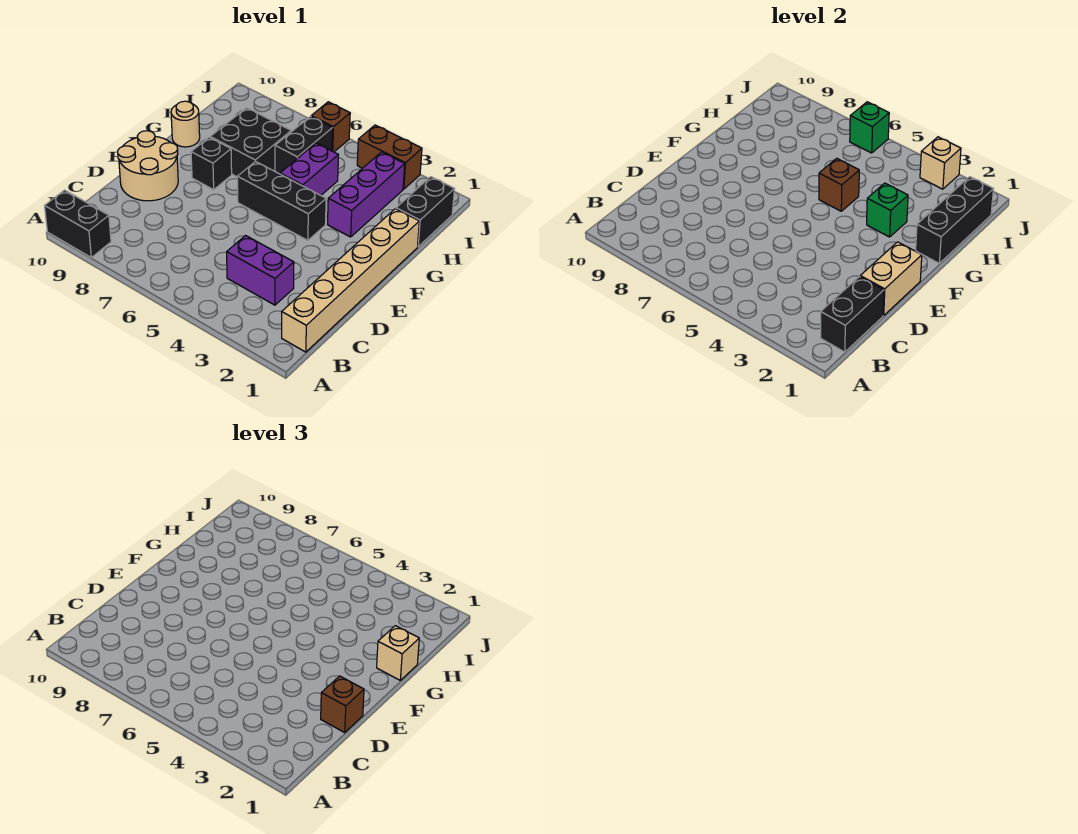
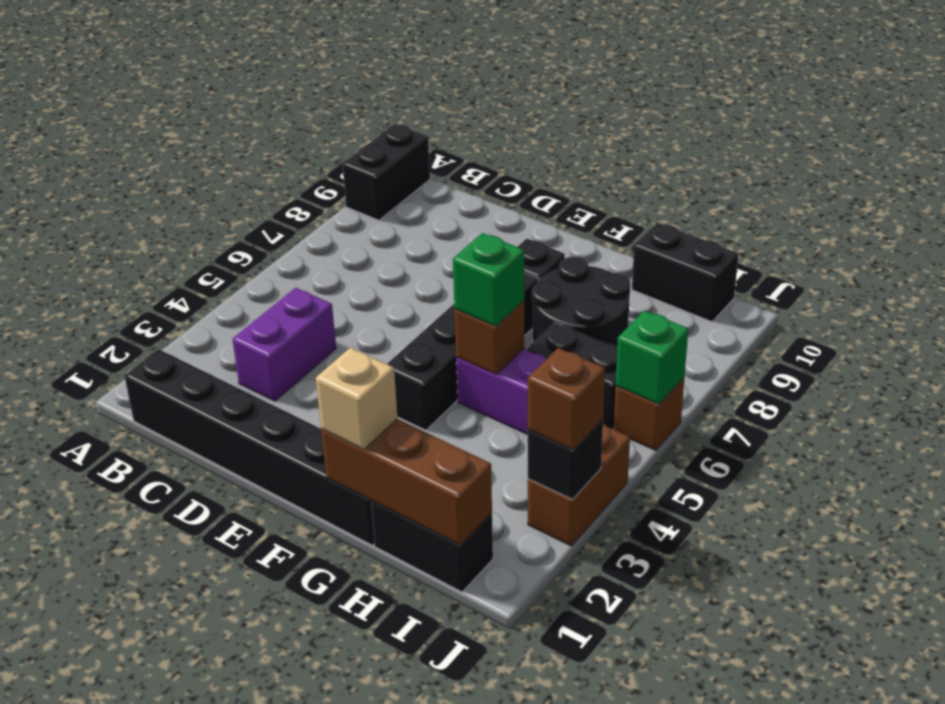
tan 1x6 brick [282,209,419,352] -> black 1x6 brick [125,349,374,545]
black 1x2 brick [821,276,884,352] -> black 1x2 brick moved to [632,223,739,322]
tan 1x2 brick [860,242,922,315] -> none
brown 1x1 brick [321,676,364,732] -> brown 1x1 brick moved to [528,348,605,450]
tan 2x2 round brick [118,131,178,201] -> none
black 1x3 brick [237,161,326,240] -> black 1x4 brick [387,273,538,430]
black 1x3 brick [916,177,993,263] -> brown 1x3 brick [321,419,492,545]
purple 1x3 brick [328,152,405,237] -> none
green 1x1 brick [867,183,908,237] -> green 1x1 brick moved to [453,233,524,326]
black 2x2 brick [210,108,291,177] -> black 2x2 round brick [532,257,630,347]
tan 1x1 round brick [171,101,200,147] -> none
tan 1x1 brick [920,137,961,189] -> black 1x1 brick [528,420,603,499]

